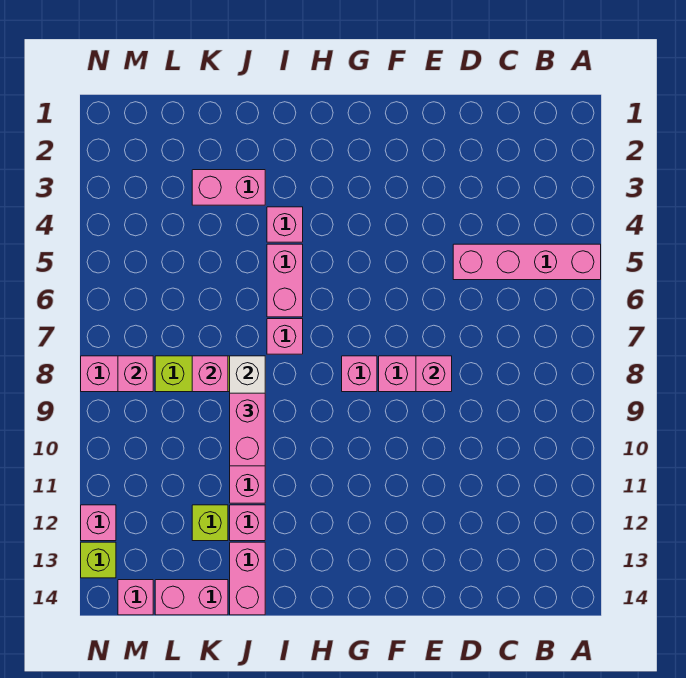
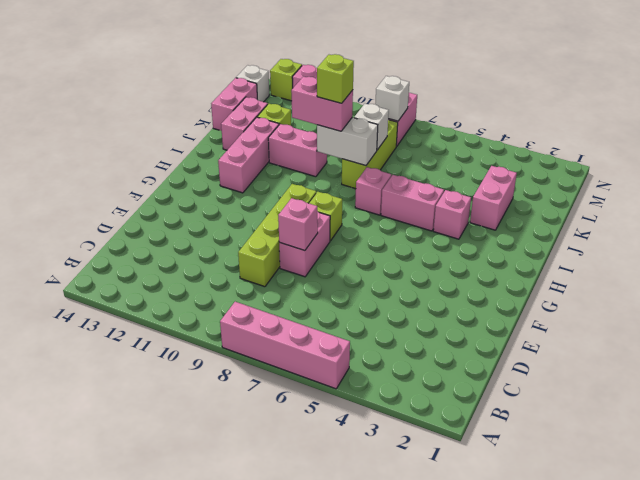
pink 1x4 brick [453,244,601,280] -> pink 1x4 brick turned to [220,302,350,389]
none -> lime 1x4 brick [238,184,316,287]
pink 1x1 brick [342,356,377,392] -> lime 1x1 brick [309,192,342,241]
none -> lime 1x1 brick [317,54,354,103]
pink 1x1 brick [230,505,265,541] -> pink 1x3 brick [218,117,279,193]
pink 1x2 brick [230,542,265,615] -> pink 1x2 brick turned to [221,97,268,150]
pink 1x1 brick [192,356,228,392] -> white 1x1 brick [354,104,389,150]
pink 1x1 brick [118,356,153,392] -> white 1x1 brick [375,76,409,121]
pink 1x1 brick [118,580,153,615] -> white 1x1 brick [236,65,269,102]

